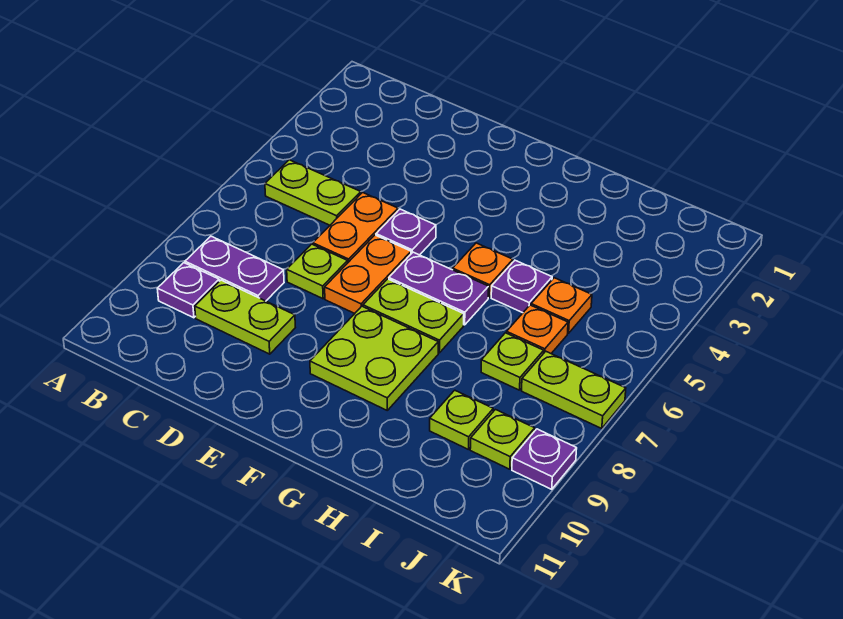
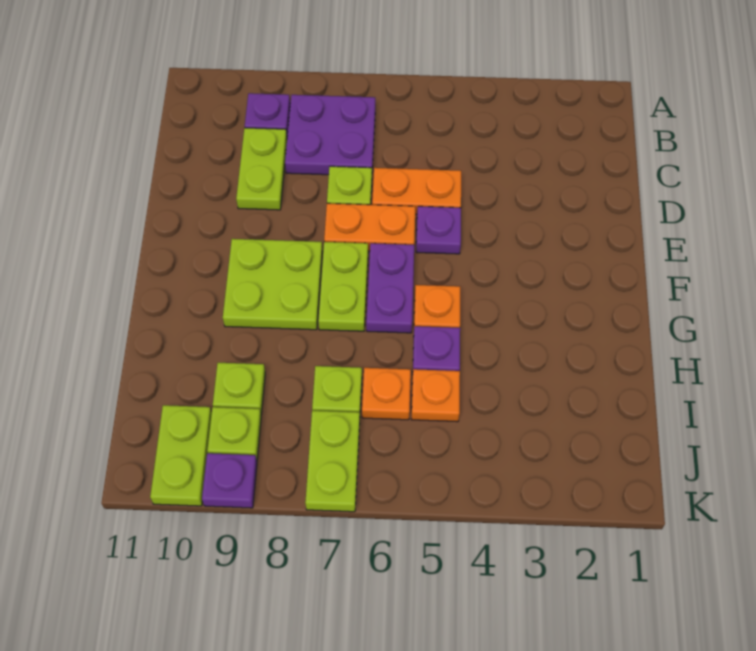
lime 1x2 plate [265,160,361,225] -> lime 1x2 plate moved to [150,405,212,506]
purple 1x2 plate [185,236,284,301] -> purple 2x2 plate [285,95,375,175]

